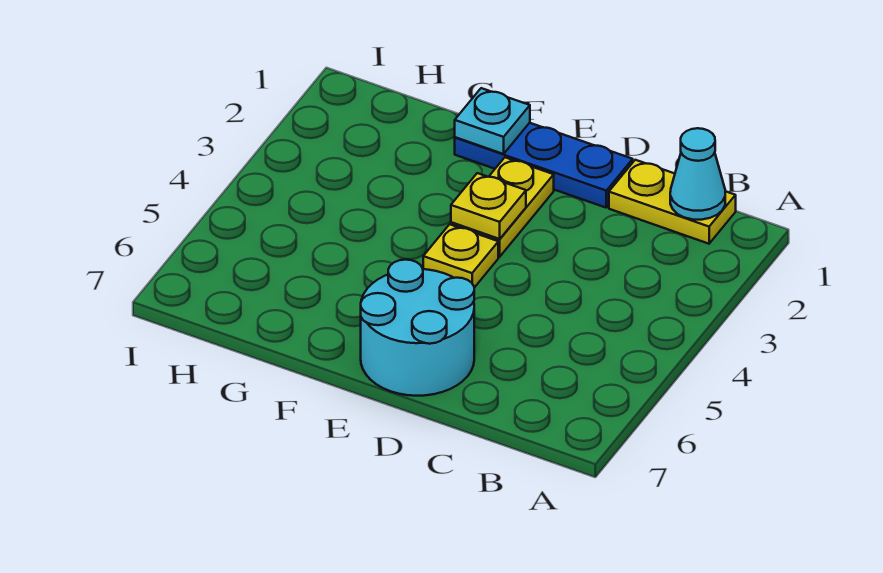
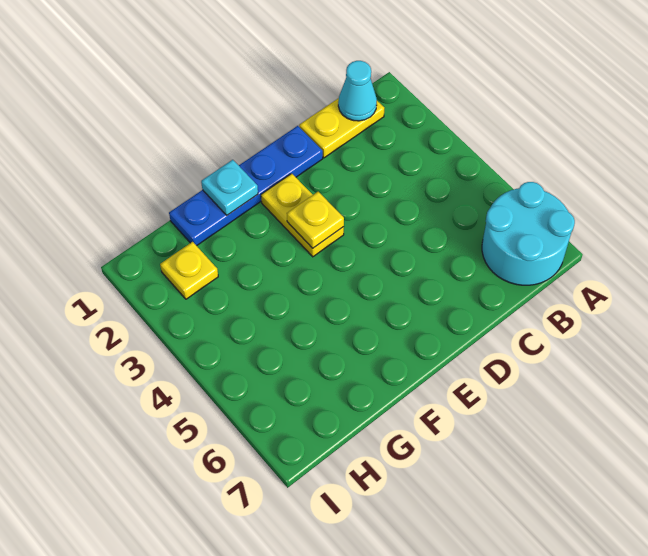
blue 1x3 plate [455,123,633,208] -> blue 1x4 plate [169,126,323,246]
cyan 2x2 round brick [361,260,474,396] -> cyan 2x2 round brick moved to [482,182,575,285]
yellow 1x1 plate [423,224,498,288] -> yellow 1x1 plate moved to [160,242,218,299]

